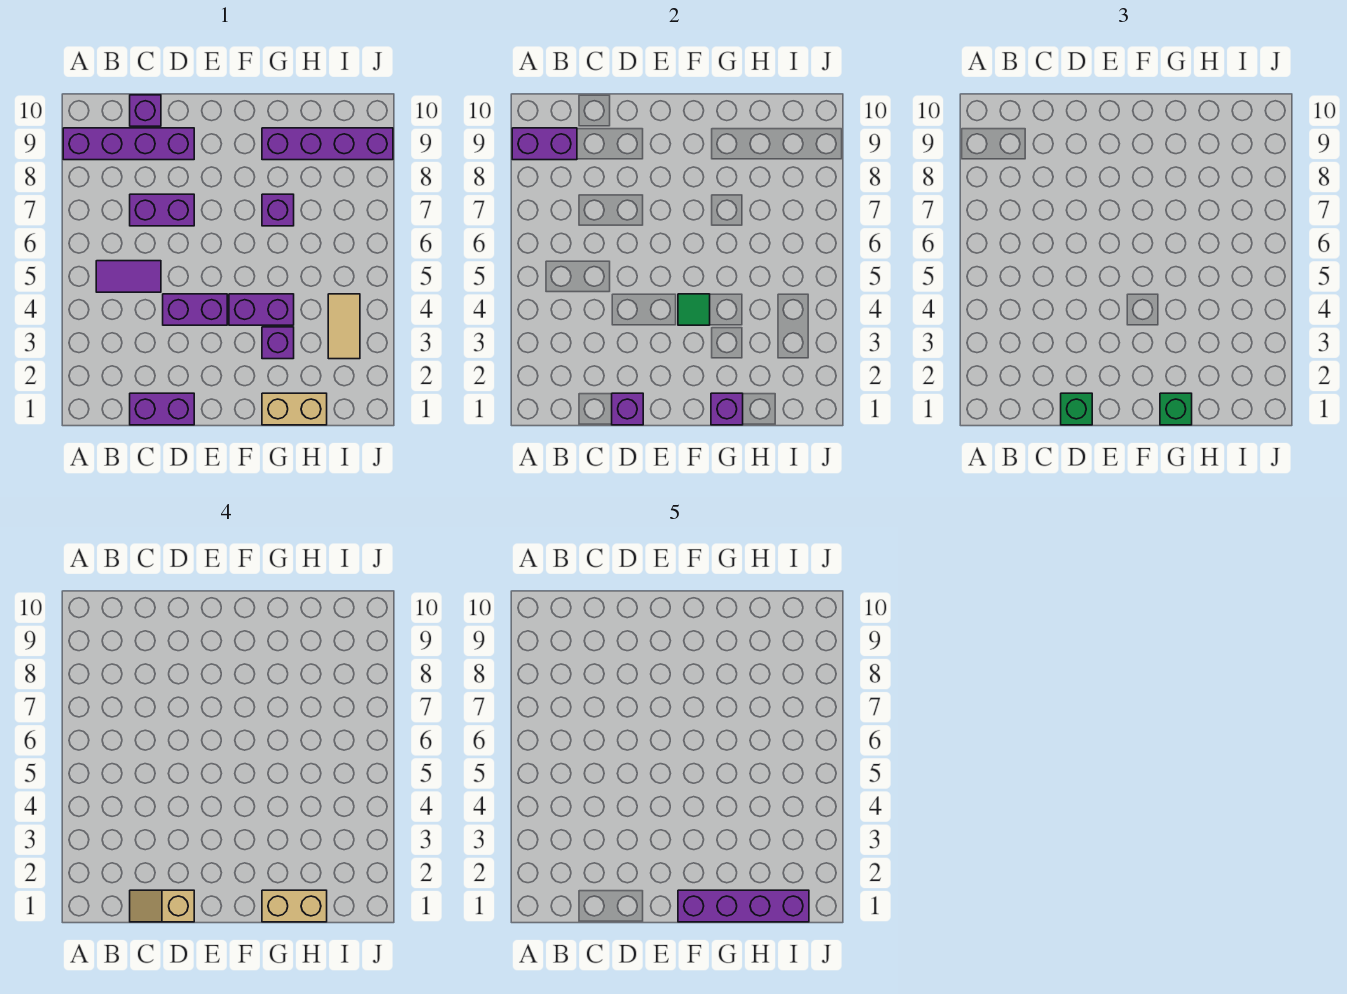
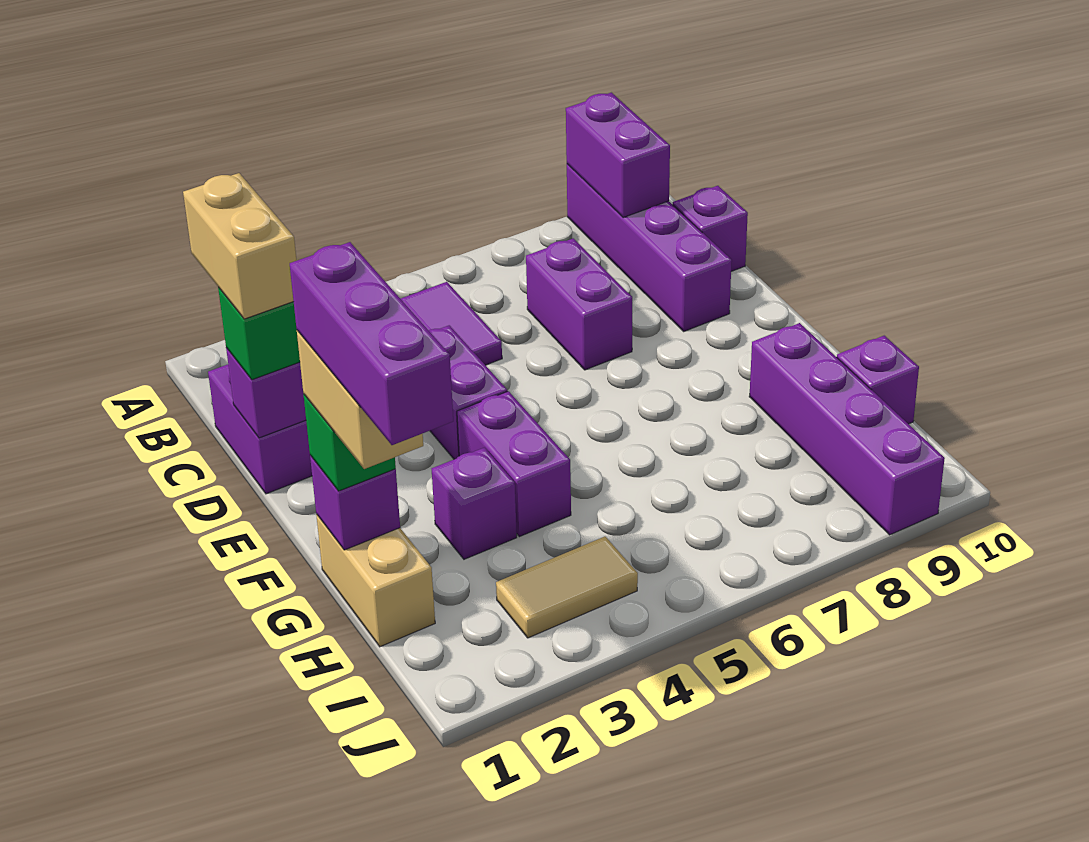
tan 1x2 slope [130,890,194,922] -> tan 1x2 brick [183,173,297,319]
purple 1x4 brick [678,890,809,922] -> purple 1x3 brick [290,242,453,445]
green 1x1 tile [678,294,710,325] -> none
purple 1x1 brick [262,194,294,226] -> purple 1x1 brick moved to [837,336,919,424]

